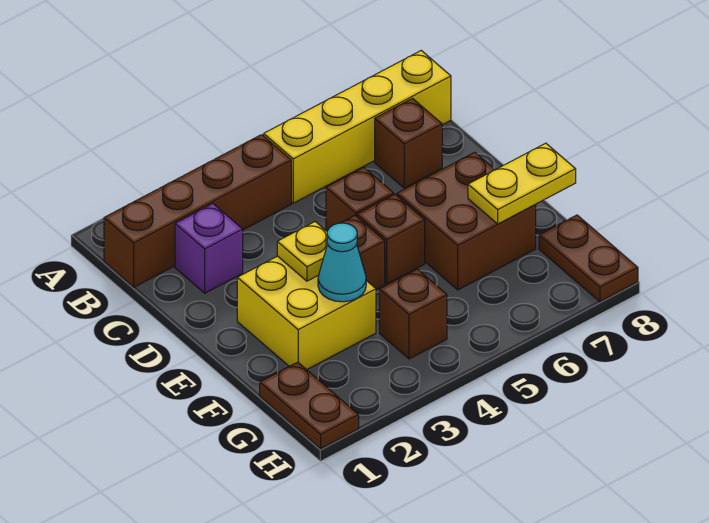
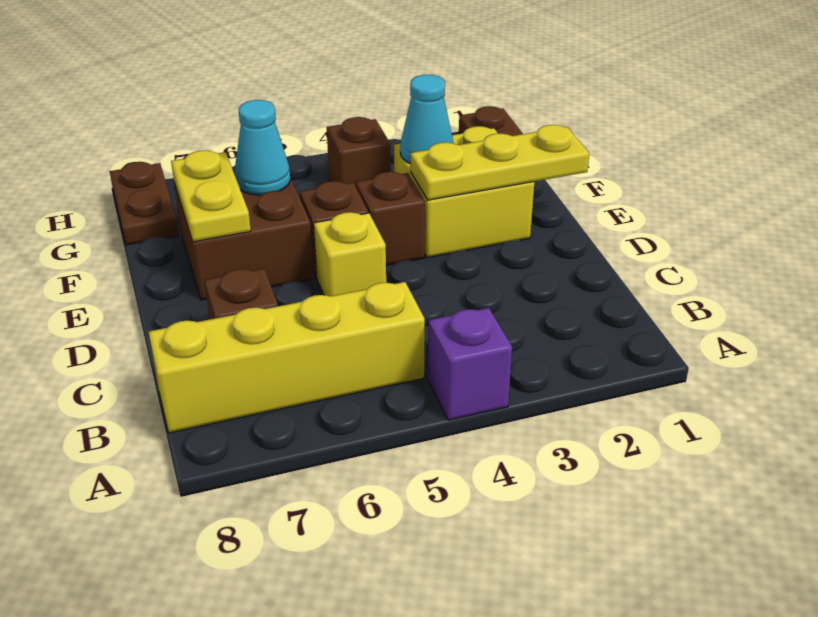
brown 1x4 brick [104,135,291,287] -> none
purple 1x1 brick [175,204,243,293] -> purple 1x1 brick moved to [428,308,512,420]
brown 1x1 brick [326,167,394,230] -> yellow 1x1 brick [314,212,386,296]
yellow 1x1 plate [277,222,327,281] -> yellow 1x3 plate [411,125,589,200]
none -> cyan 1x1 cone [235,100,290,195]
yellow 1x2 plate [468,143,576,224] -> yellow 1x2 plate turned to [171,150,251,242]

